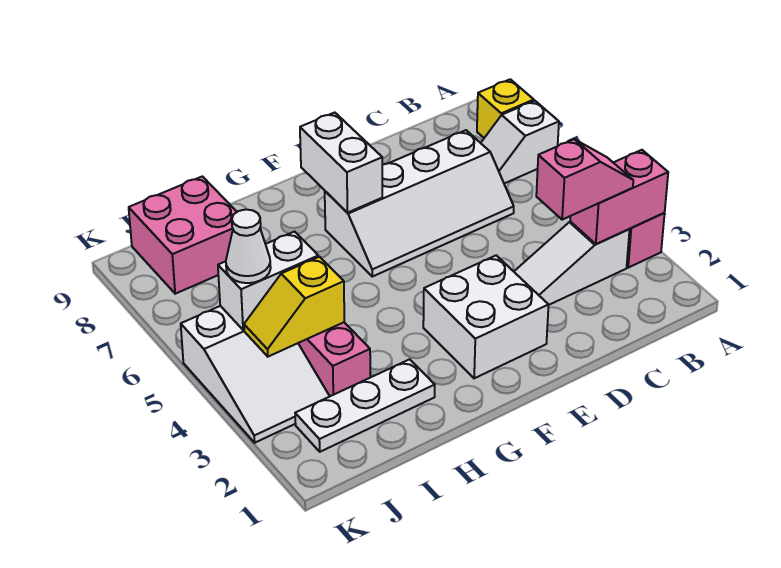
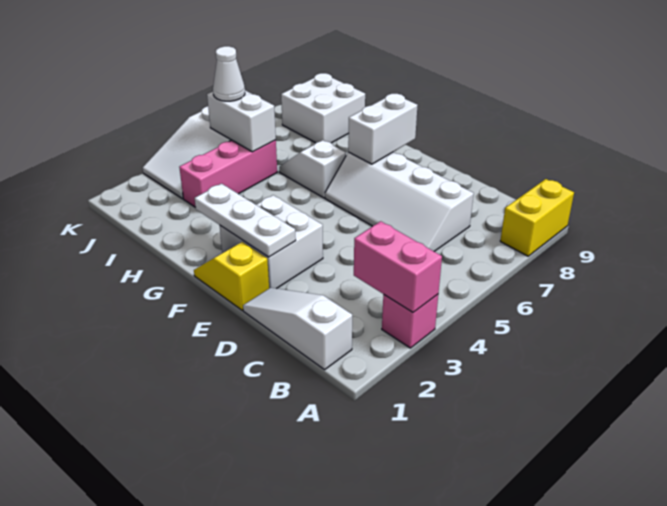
white 1x2 slope [481,101,559,184] -> white 1x2 slope moved to [279,140,346,198]
yellow 1x1 brick [477,79,534,138] -> yellow 1x2 brick [500,179,574,256]
white 1x3 slope [514,222,630,305] -> white 1x3 slope moved to [243,288,352,370]
pink 1x2 slope [536,139,633,220] -> none
white 1x3 plate [295,359,435,452] -> white 1x3 plate moved to [195,184,296,257]
yellow 1x2 slope [244,257,344,357] -> yellow 1x2 slope moved to [194,242,269,310]
pink 2x2 brick [129,176,237,294] -> white 2x2 brick [281,73,365,143]

